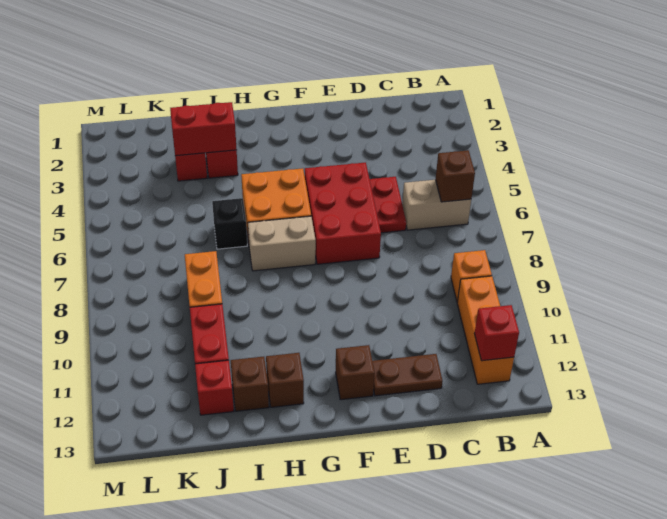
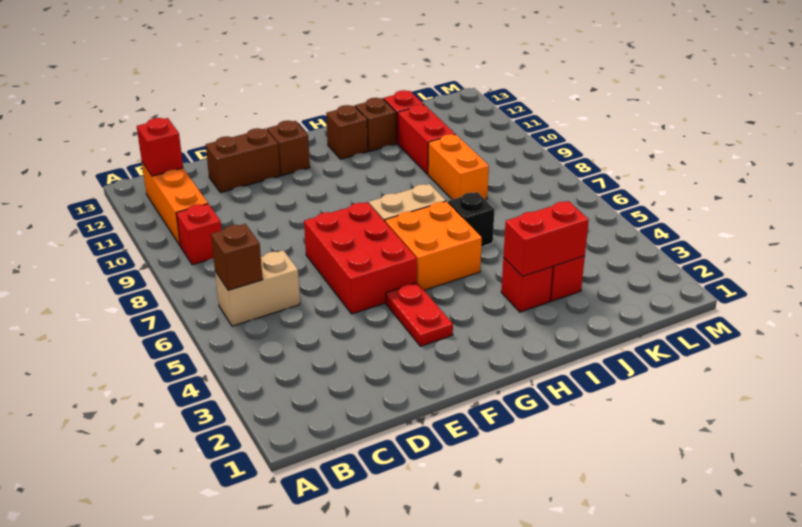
orange 1x1 brick [451,250,492,302] -> red 1x1 brick [176,204,222,265]
red 1x2 plate [370,177,406,233] -> red 1x2 plate moved to [386,283,453,346]
brown 1x2 plate [372,354,443,396] -> brown 1x2 brick [206,128,280,193]

